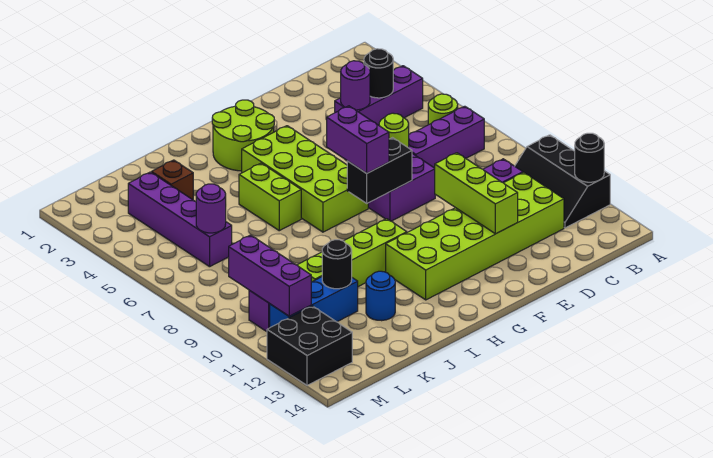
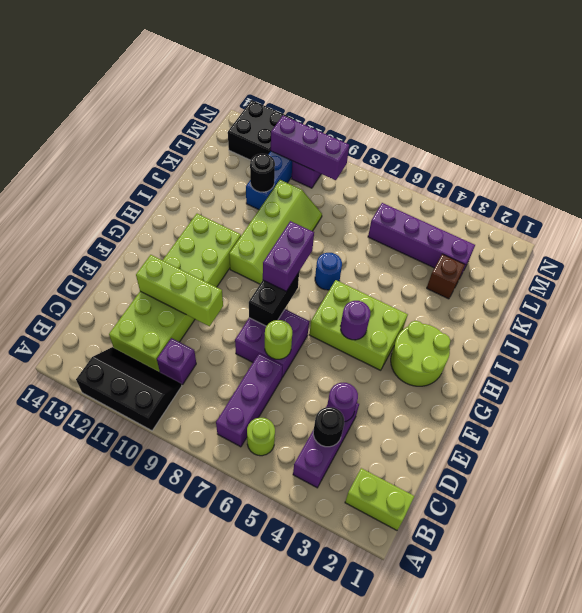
black 1x1 round brick [575,133,604,182] -> none
lime 2x4 brick [242,126,368,232] -> lime 2x3 brick [309,280,408,370]
purple 1x2 brick [327,106,389,173] -> purple 1x2 brick turned to [263,221,314,291]
lime 1x2 brick [239,163,301,231] -> lime 1x2 brick moved to [345,468,414,530]
blue 1x1 round brick [366,271,395,321] -> blue 1x1 round brick moved to [315,253,342,290]
purple 1x1 round brick [196,184,226,233] -> purple 1x1 round brick moved to [341,301,370,340]

